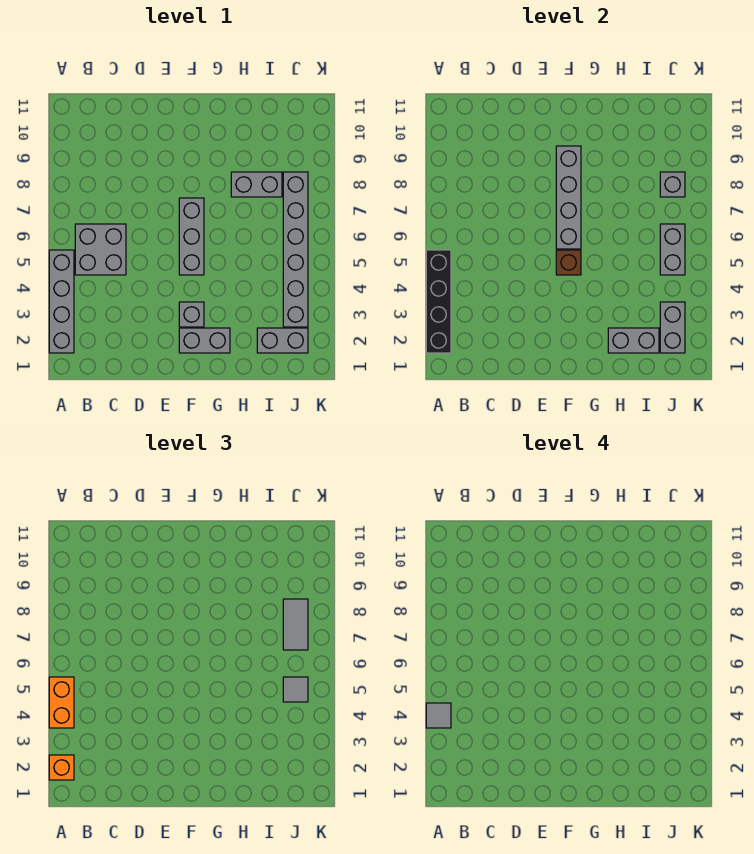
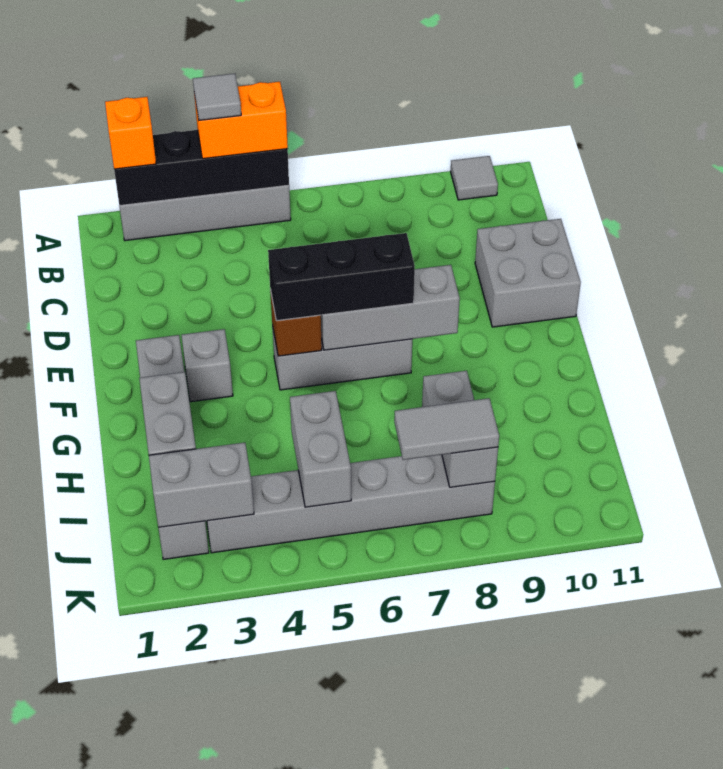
grey 2x2 brick [75,224,126,275] -> grey 2x2 brick moved to [475,219,581,327]
none -> black 1x3 brick [268,233,415,321]
grey 1x4 brick [556,146,581,249] -> grey 1x3 brick [321,265,460,350]
grey 1x2 brick [660,224,685,275] -> grey 1x2 brick turned to [290,391,351,507]
grey 1x1 tile [283,677,308,702] -> grey 1x1 tile moved to [451,156,498,200]

